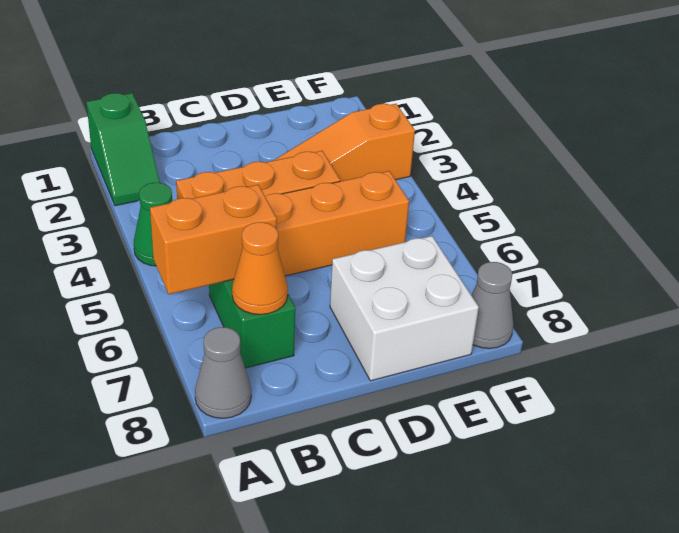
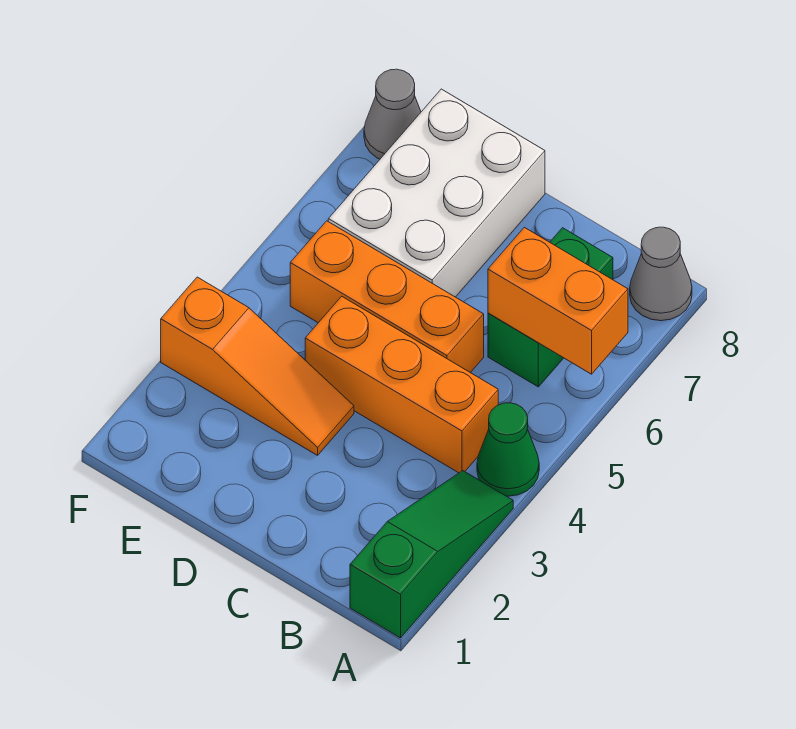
green 1x2 slope [86,93,160,206] -> green 1x3 slope [350,471,513,638]
orange 1x1 cone [232,222,288,315] -> none
white 2x2 brick [330,236,479,381] -> white 2x3 brick [328,89,545,297]

